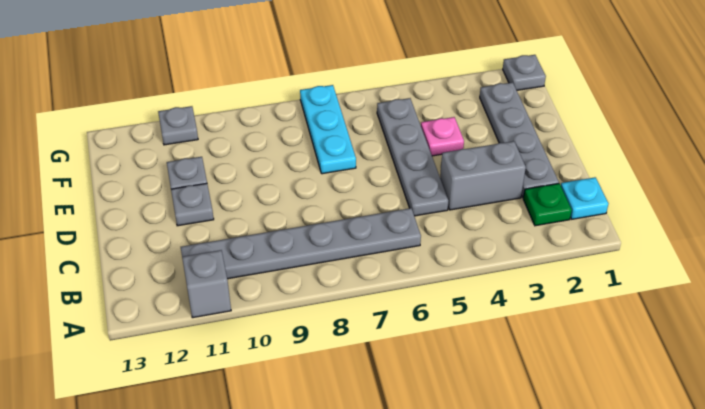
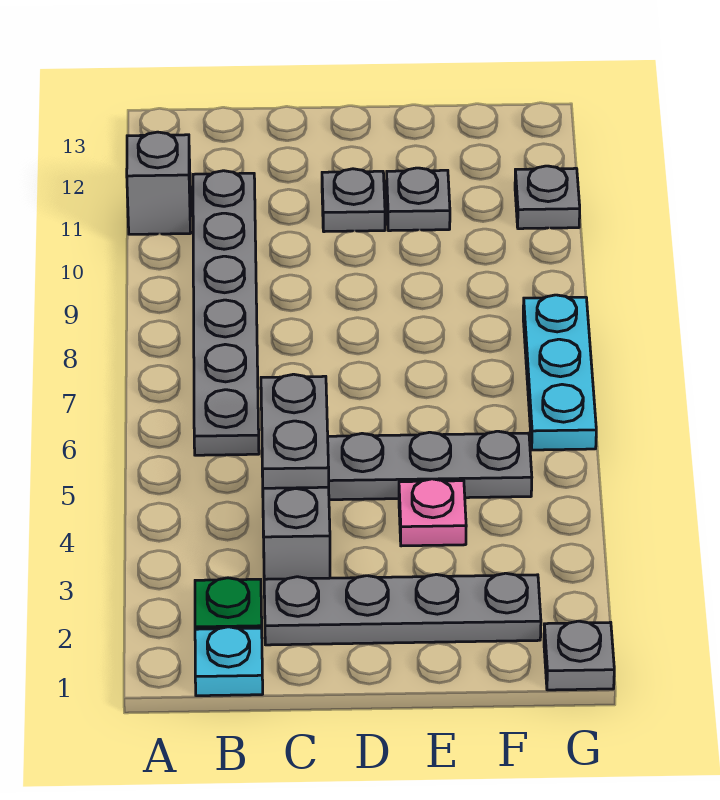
none -> grey 1x2 plate [261,374,329,488]
cyan 1x3 plate [300,85,356,174] -> cyan 1x3 plate turned to [523,295,596,450]

